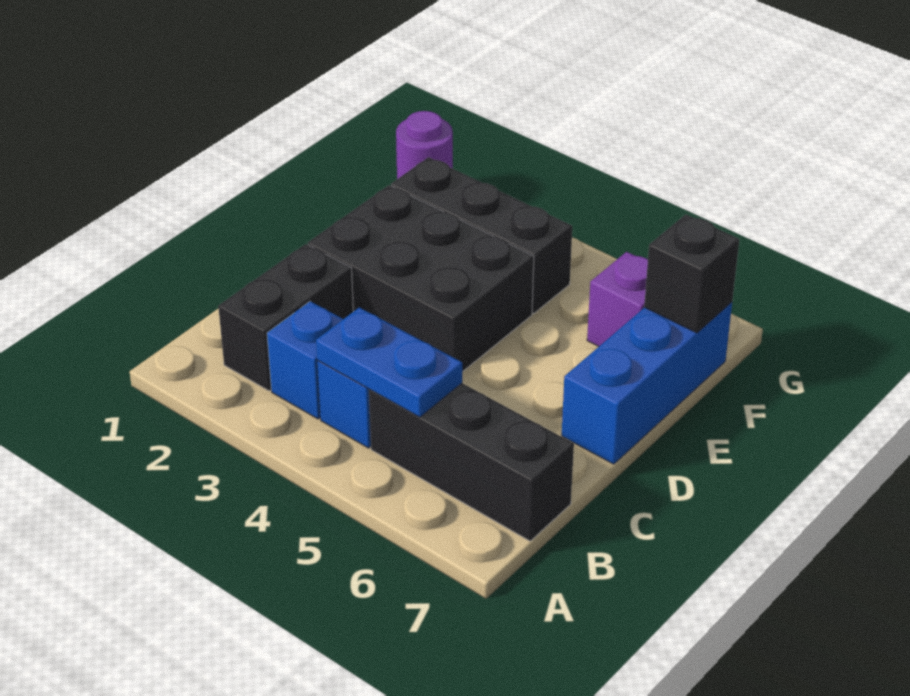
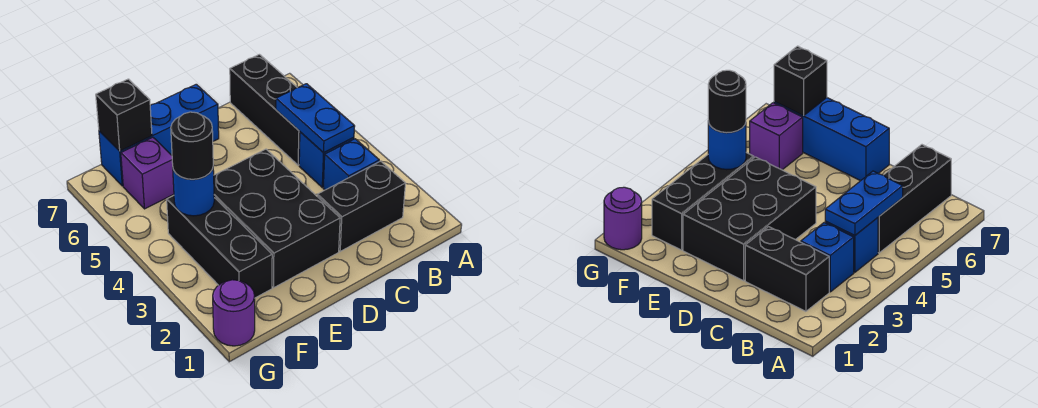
none -> blue 1x1 round brick [173,169,214,216]
none -> black 1x1 round brick [171,112,213,179]

